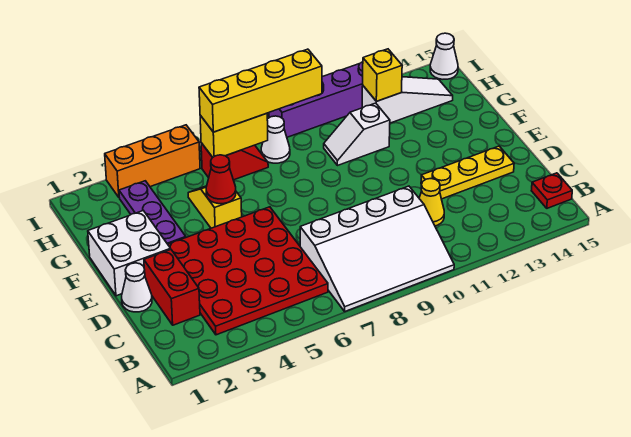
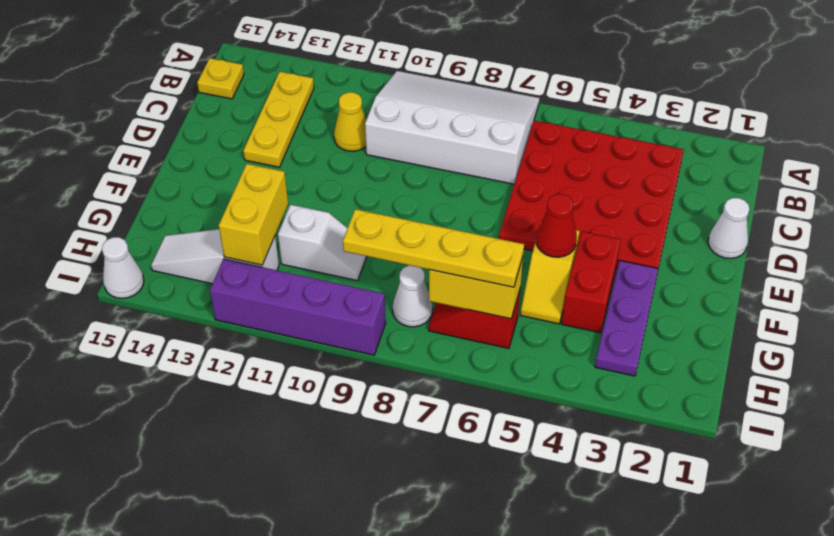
red 1x1 plate [531,173,572,208] -> yellow 1x1 plate [197,58,244,99]
red 1x2 brick [144,250,200,325] -> red 1x2 brick moved to [562,231,621,333]
yellow 1x3 plate [421,146,514,199] -> yellow 1x3 plate turned to [243,72,314,167]
white 2x2 brick [88,211,171,296] -> none
yellow 1x4 brick [199,49,322,132] -> yellow 1x4 plate [343,209,524,287]
yellow 1x1 brick [363,49,402,101] -> yellow 1x2 brick [219,164,288,265]
orange 1x3 brick [105,125,200,197] -> none

